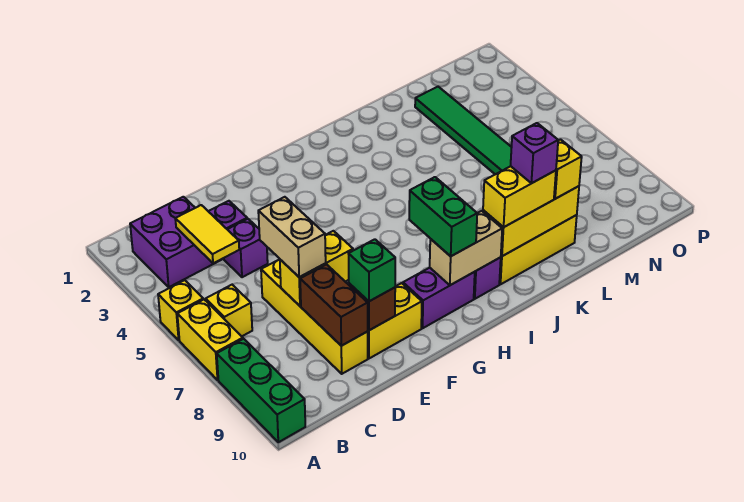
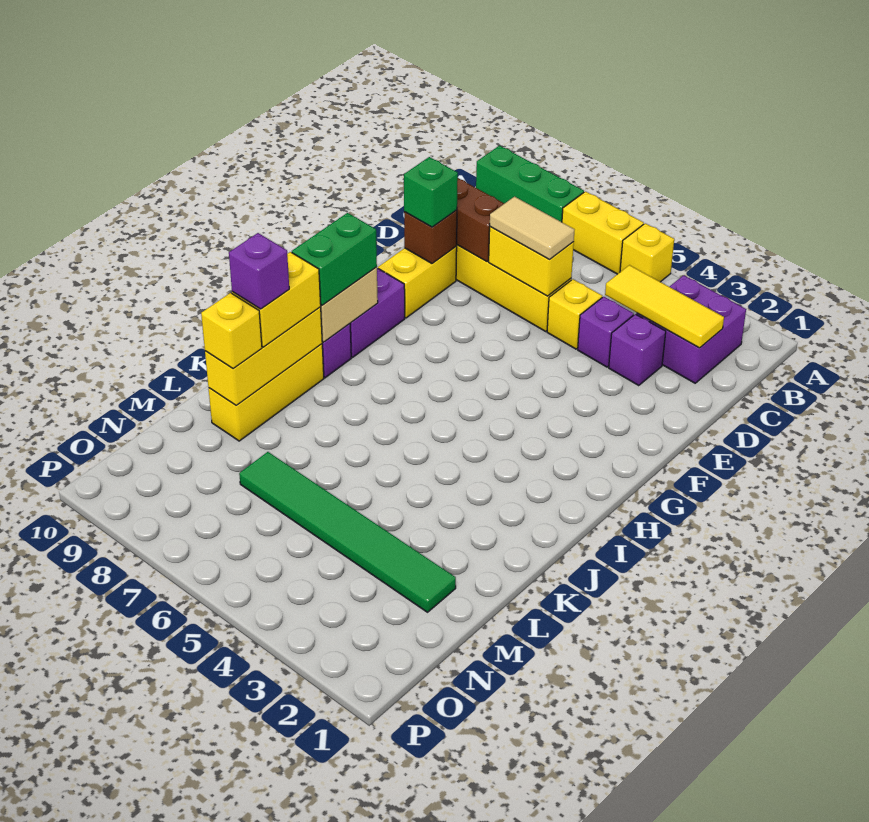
yellow 1x1 brick [206,285,252,336] -> yellow 1x1 brick moved to [547,279,602,349]
yellow 1x2 tile [175,205,239,263] -> yellow 1x3 tile [605,265,724,348]
tan 1x2 brick [258,197,326,277] -> tan 1x2 tile [490,197,574,260]
yellow 1x2 brick [280,231,353,306] -> yellow 1x2 brick turned to [489,227,574,296]
green 1x2 brick [409,177,477,256] -> green 1x2 brick turned to [292,213,377,305]

